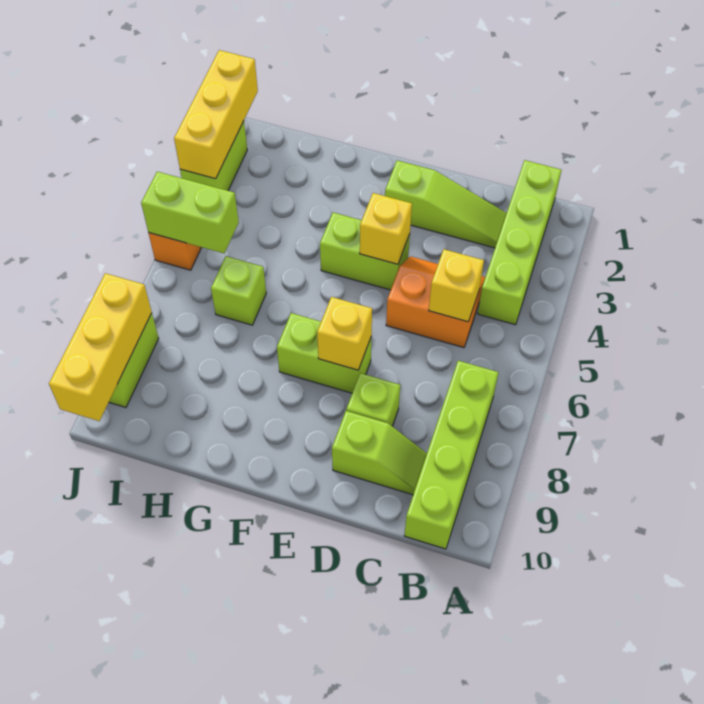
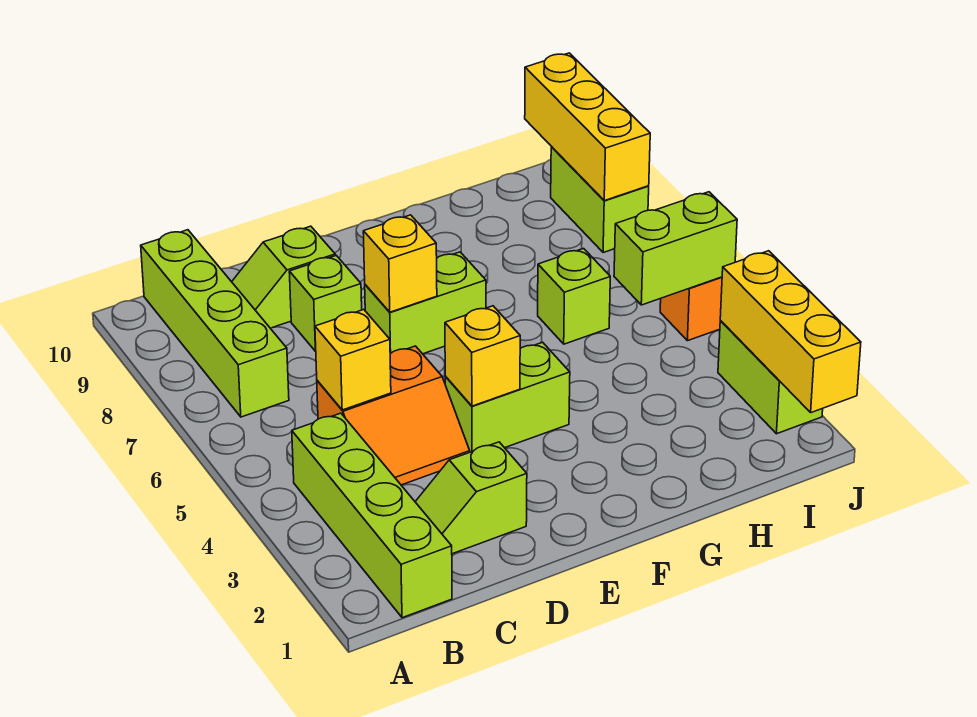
lime 1x3 slope [385,160,507,248] -> lime 1x2 slope [415,442,527,554]

